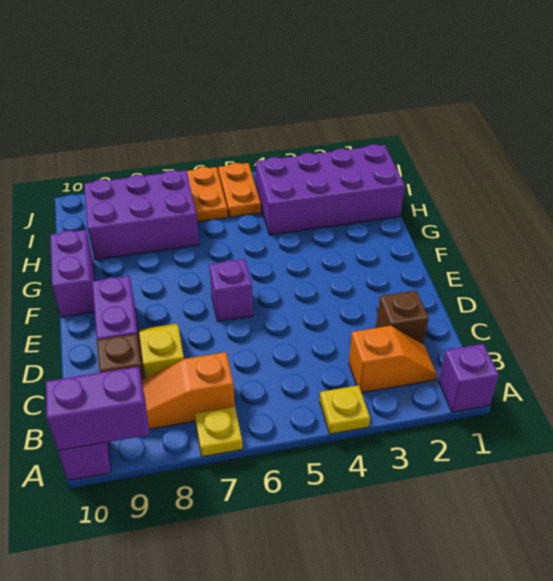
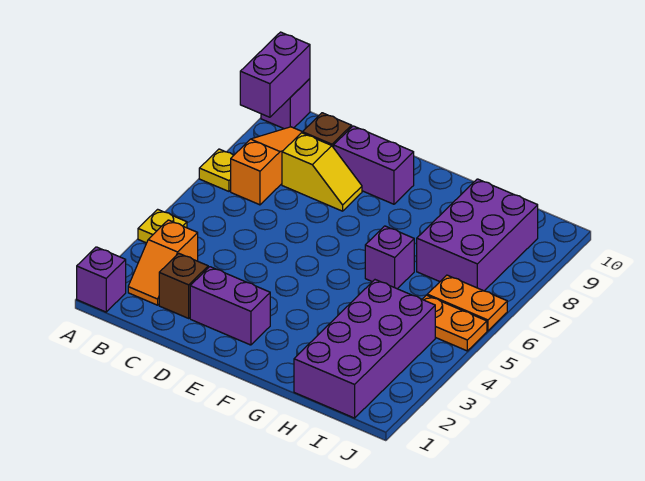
purple 1x1 brick [209,259,253,322] -> purple 1x1 brick moved to [365,226,414,289]
purple 1x2 brick [50,230,95,317] -> purple 1x2 brick moved to [190,267,270,345]

